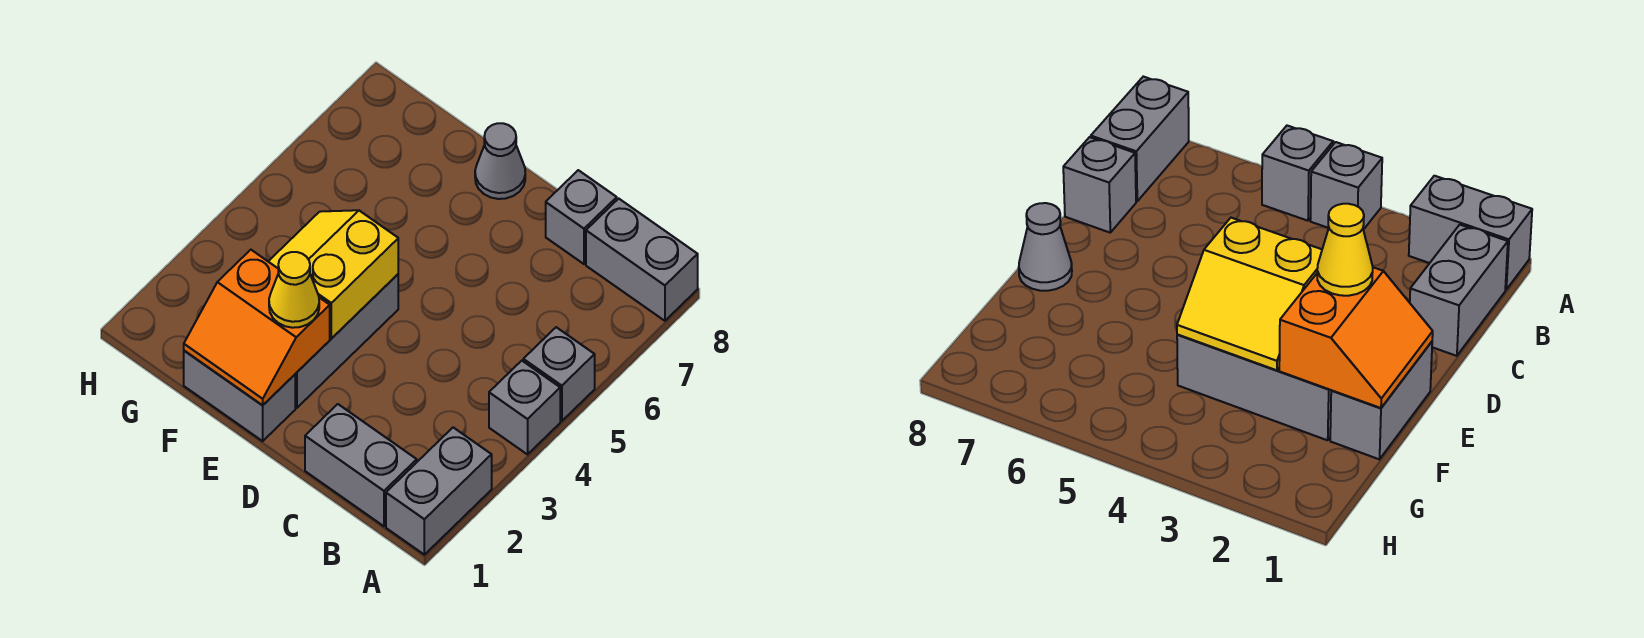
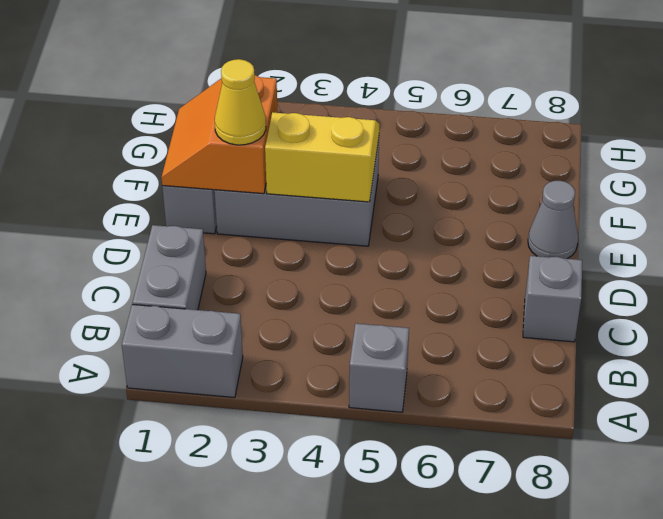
grey 1x1 brick [489,361,560,454] -> none
grey 1x2 brick [586,199,698,321] -> none

